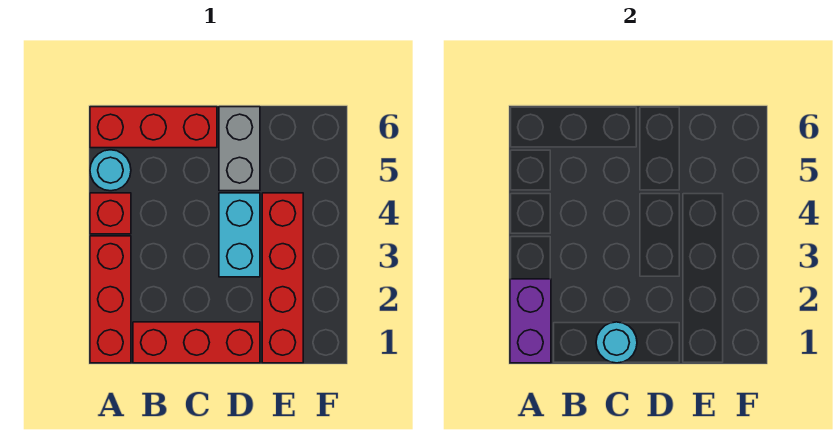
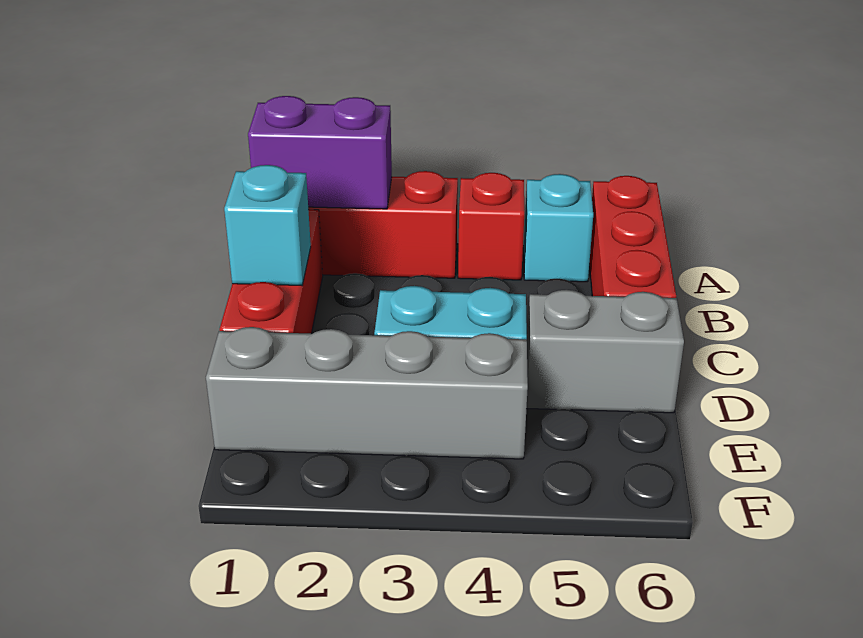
cyan 1x1 round brick [90,150,131,191] -> cyan 1x1 brick [524,174,593,282]
cyan 1x1 round brick [596,322,637,363] -> cyan 1x1 brick [224,165,311,286]
red 1x4 brick [262,193,303,363] -> grey 1x4 brick [206,327,528,459]

